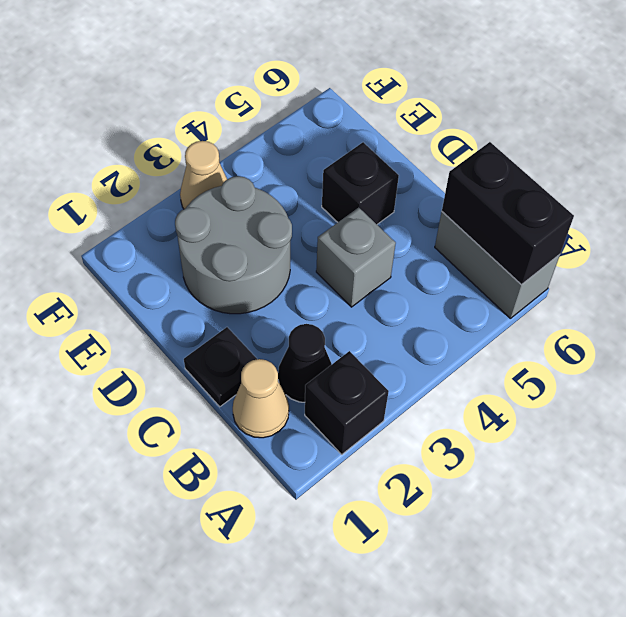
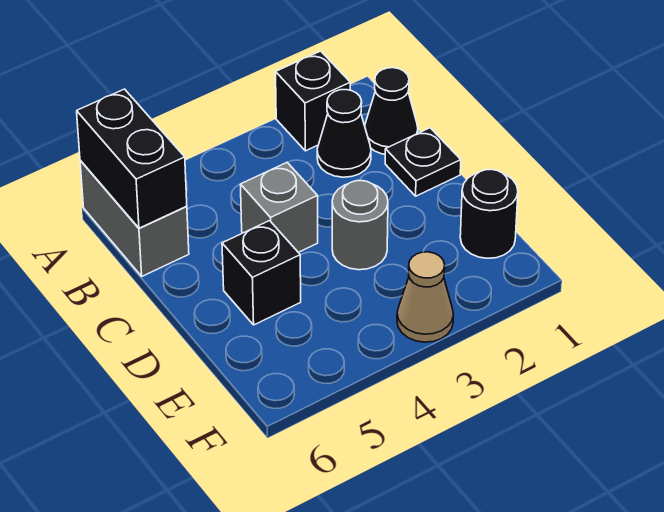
tan 1x1 cone [233,359,289,438] -> black 1x1 cone [365,68,418,154]
grey 2x2 round brick [175,176,292,314] -> grey 1x1 round brick [332,181,388,270]
none -> black 1x1 round brick [460,169,518,258]

